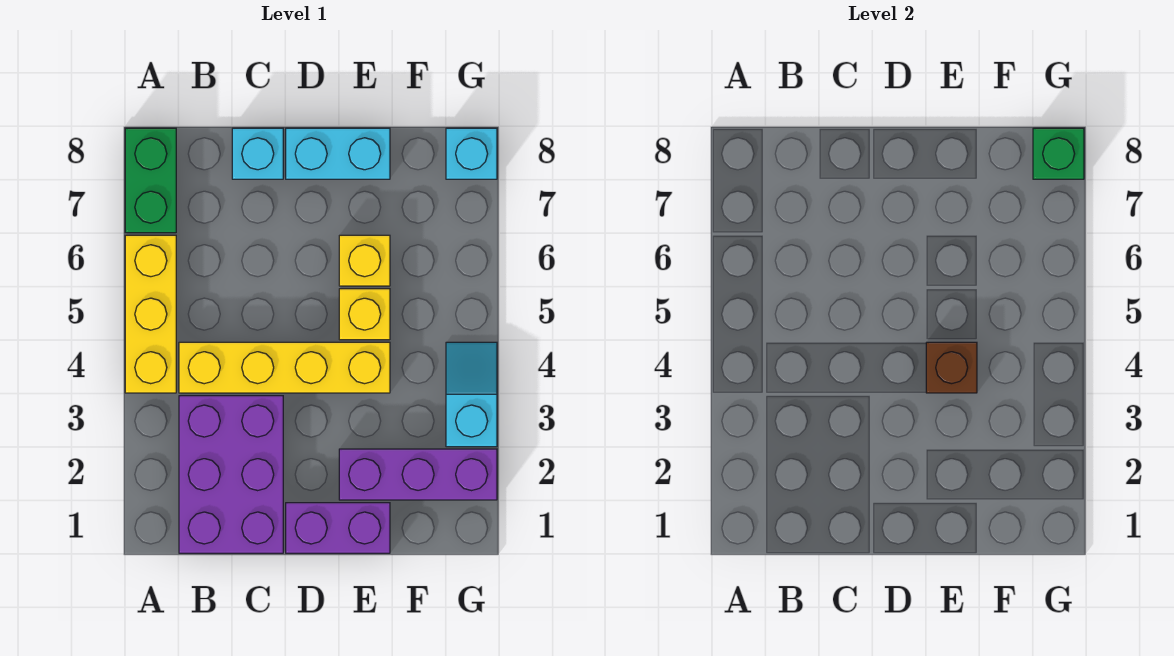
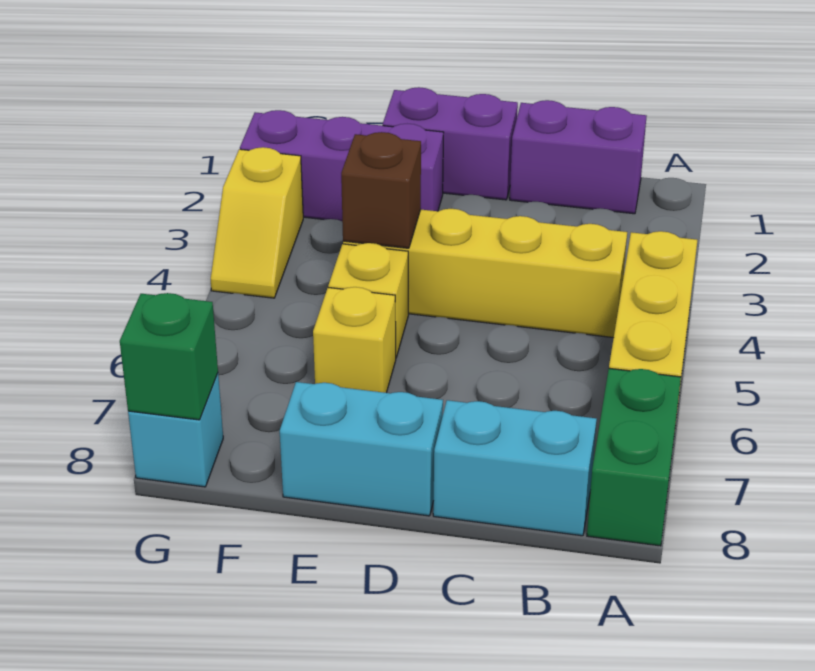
purple 2x3 brick [179,396,283,553] -> purple 1x2 brick [510,100,646,214]
cyan 1x1 brick [232,128,283,179] -> cyan 1x2 brick [433,400,597,536]
cyan 1x2 slope [446,342,497,447] -> yellow 1x2 slope [211,147,303,298]

